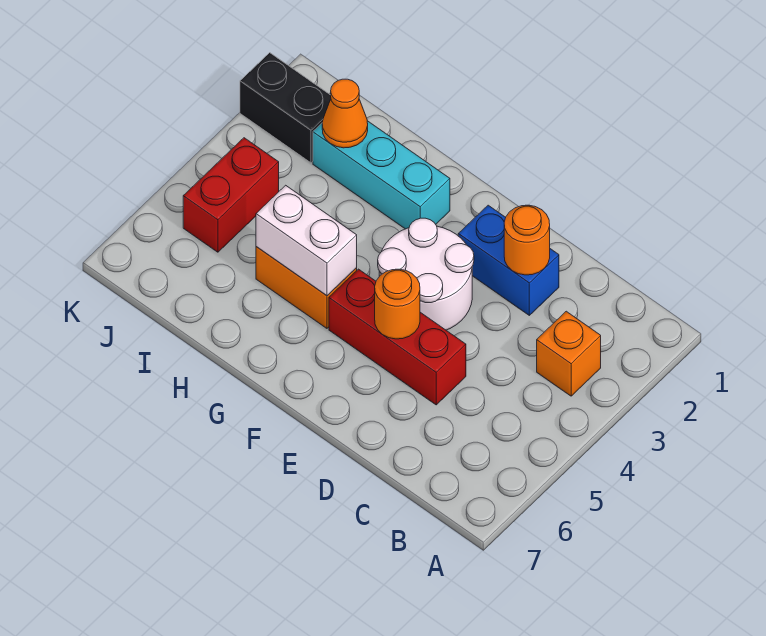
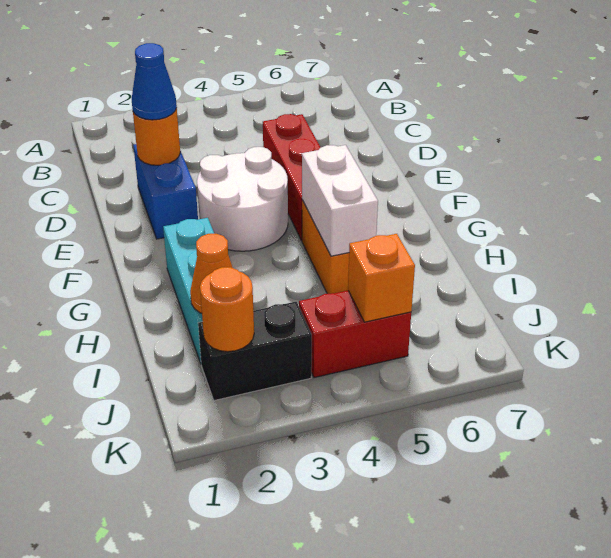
orange 1x1 brick [537,311,601,396] -> orange 1x1 brick moved to [348,234,415,322]
none -> blue 1x1 cone [132,43,177,120]
orange 1x1 round brick [375,269,420,339] -> orange 1x1 round brick moved to [200,267,254,352]
black 1x2 brick [240,53,331,163] -> black 1x2 brick turned to [198,302,312,401]

